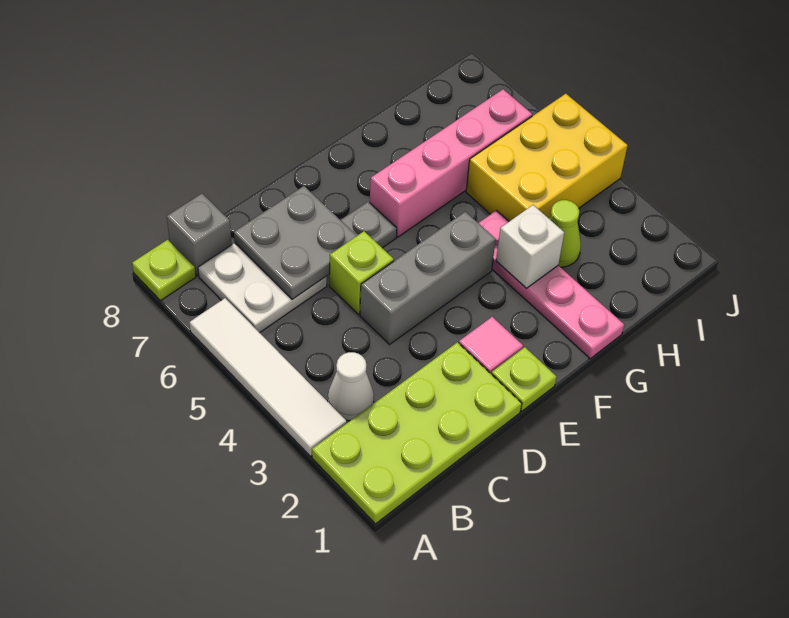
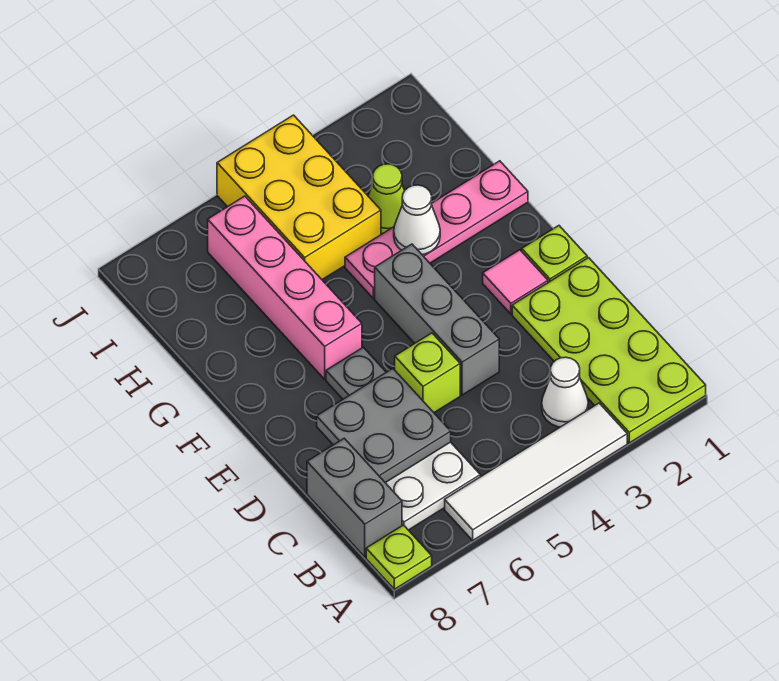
grey 1x1 brick [167,194,232,276] -> grey 1x2 brick [307,438,402,557]
white 1x1 brick [496,205,564,288] -> white 1x1 cone [394,185,440,255]

